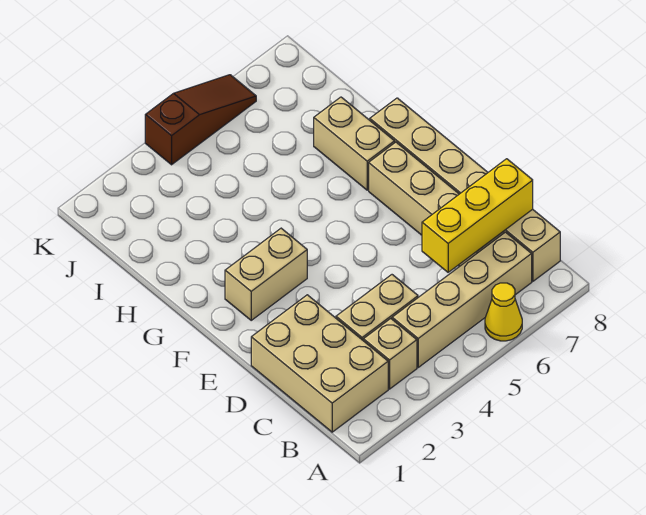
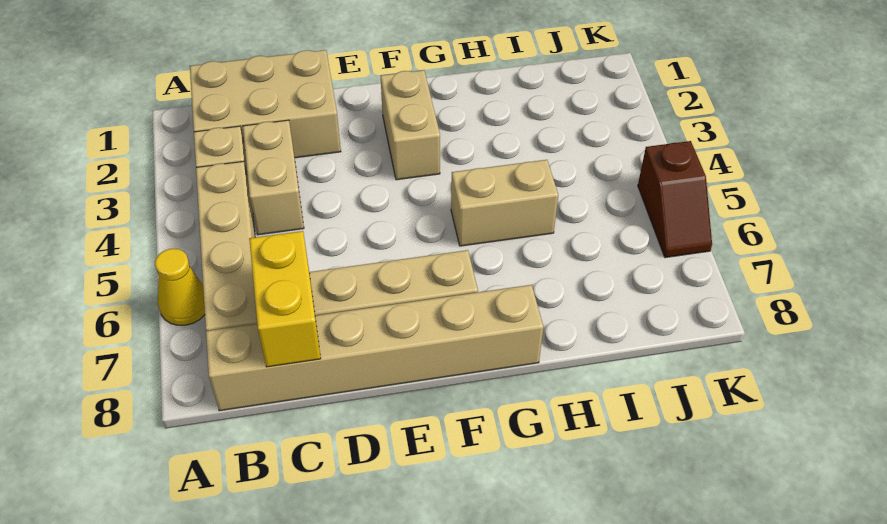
yellow 1x3 brick [422,159,533,272] -> yellow 1x2 brick [249,231,321,367]
tan 1x2 brick [314,97,395,190] -> tan 1x2 brick moved to [451,160,558,246]
brown 1x3 slope [145,75,256,165] -> brown 1x2 slope [638,141,712,258]

